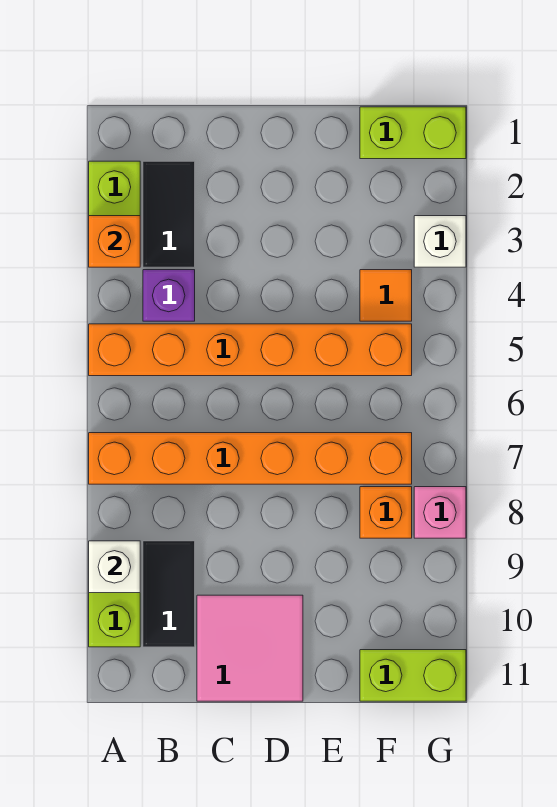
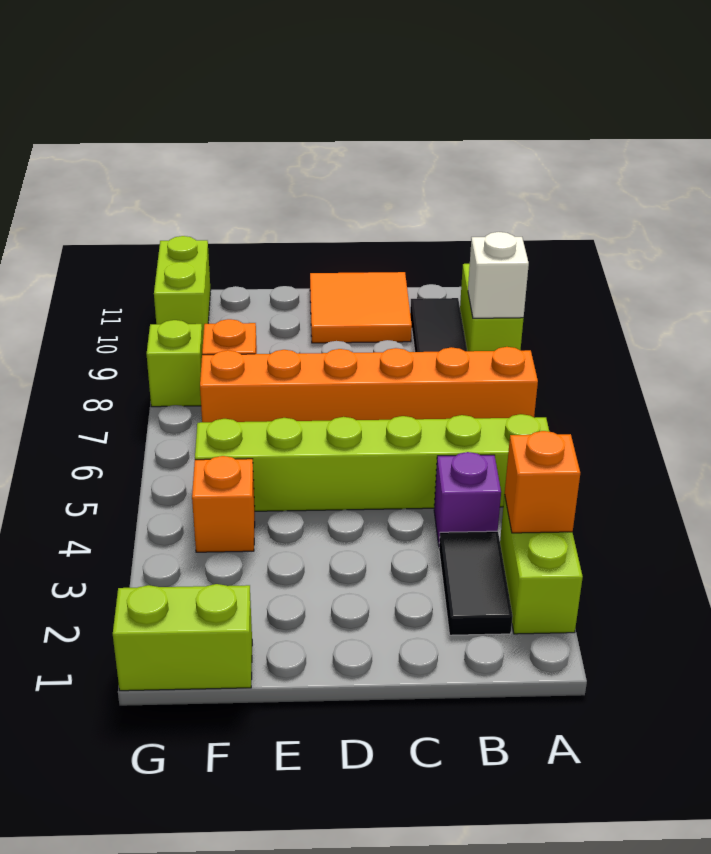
orange 1x6 brick [89,324,412,376] -> lime 1x6 brick [195,414,549,511]
pink 2x2 tile [197,595,303,701] -> orange 2x2 tile [310,272,412,343]
orange 1x1 tile [360,270,412,321] -> orange 1x1 brick [192,456,255,552]
lime 1x2 brick [360,650,466,701] -> lime 1x2 brick turned to [154,236,211,338]
white 1x1 brick [414,216,466,267] -> none
pink 1x1 brick [414,487,466,538] -> lime 1x1 brick [147,320,203,407]

